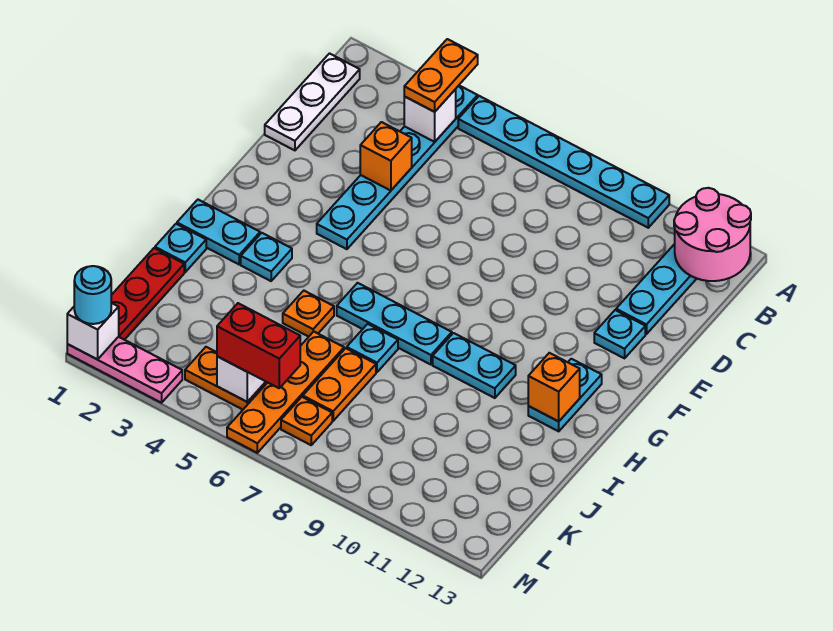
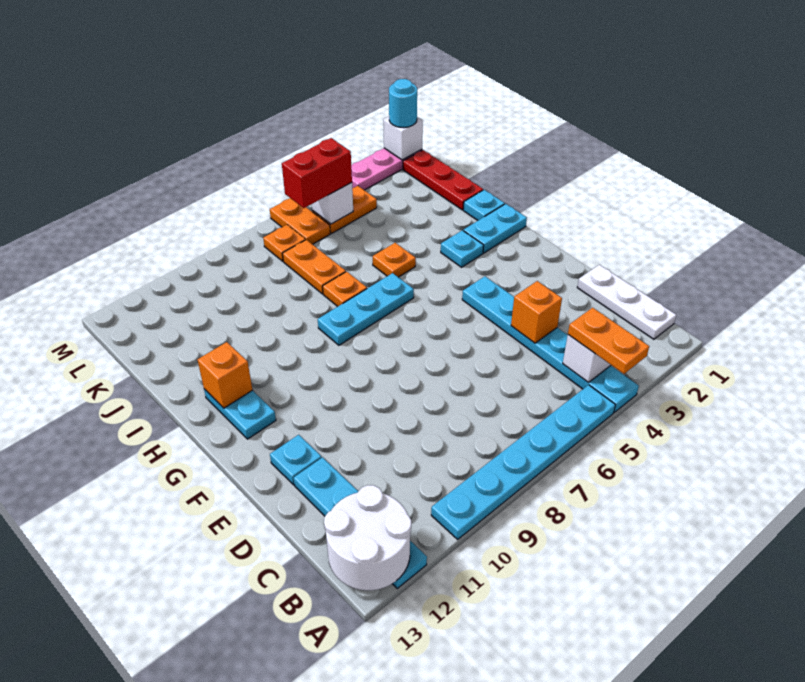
pink 2x2 round brick [674,188,751,281] -> white 2x2 round brick [324,485,411,590]
cyan 1x2 plate [433,333,516,398] -> none
cyan 1x1 plate [347,324,398,372] -> orange 1x1 plate [323,272,367,307]
orange 1x4 plate [227,332,344,453] -> orange 1x2 plate [270,198,330,244]

